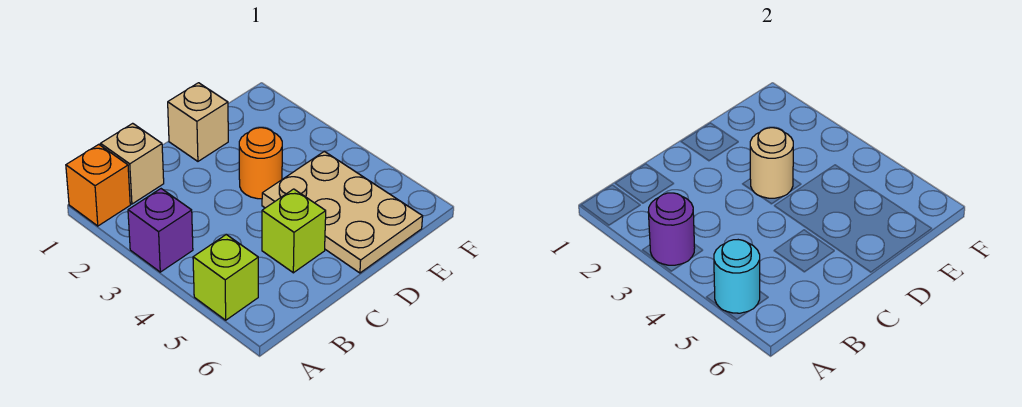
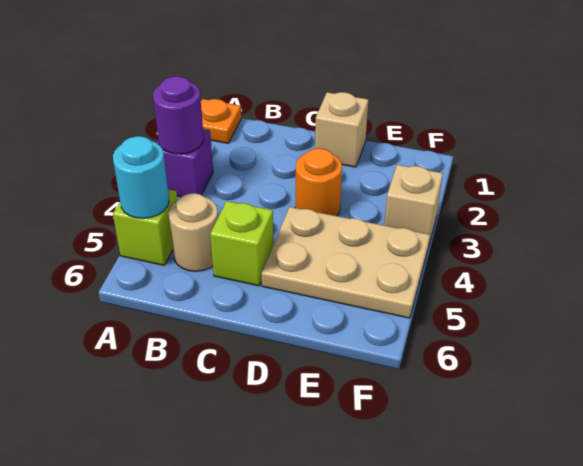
orange 1x1 brick [66,144,130,226] -> orange 1x1 plate [201,99,241,143]
tan 1x1 brick [101,123,164,204] -> tan 1x1 brick moved to [384,165,443,243]
tan 1x1 round brick [750,128,793,198] -> tan 1x1 round brick moved to [168,193,218,271]
tan 2x3 plate [262,151,423,273] -> tan 2x3 plate turned to [262,207,430,318]

